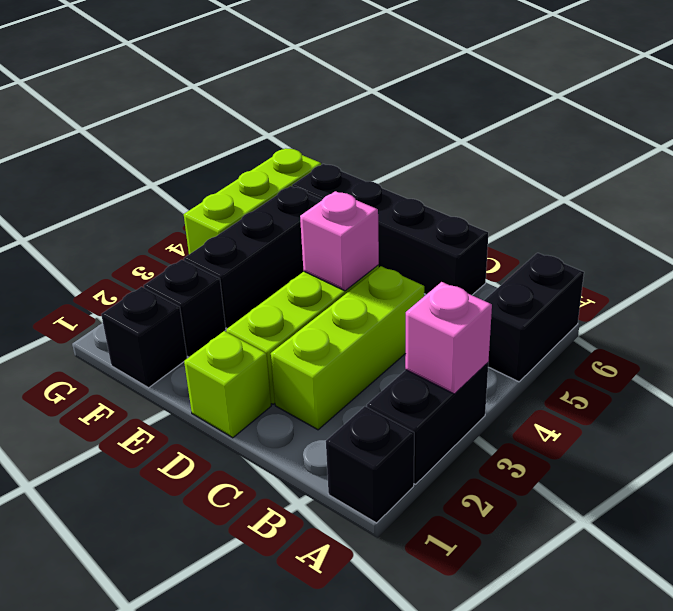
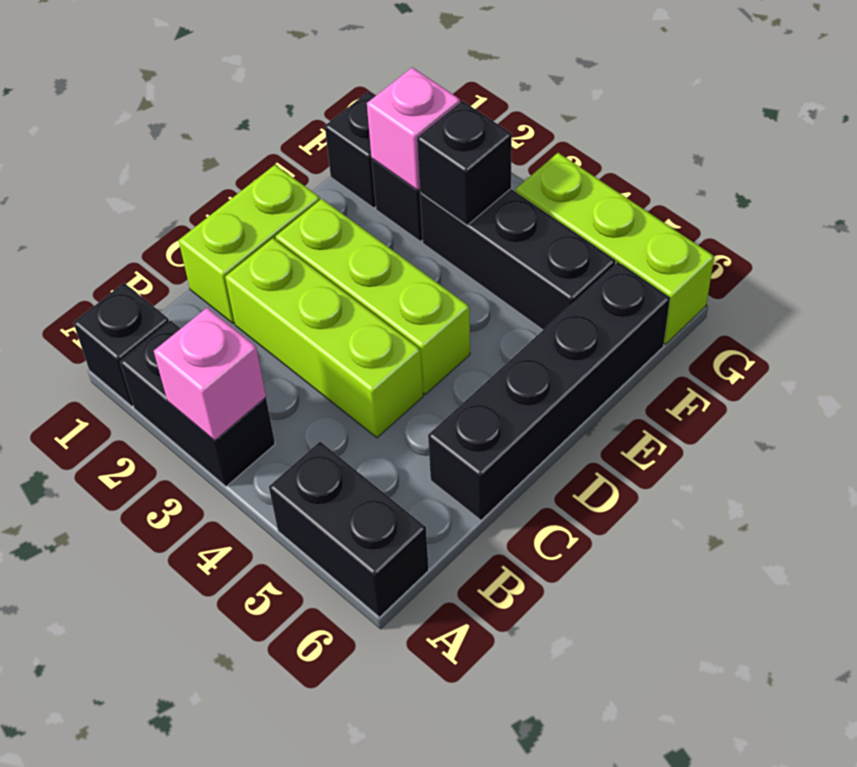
lime 1x1 brick [184,331,271,438] -> lime 1x2 brick [179,165,320,323]
pink 1x1 brick [300,191,379,291] -> pink 1x1 brick moved to [367,67,460,190]
none -> black 1x1 brick [417,101,512,225]

